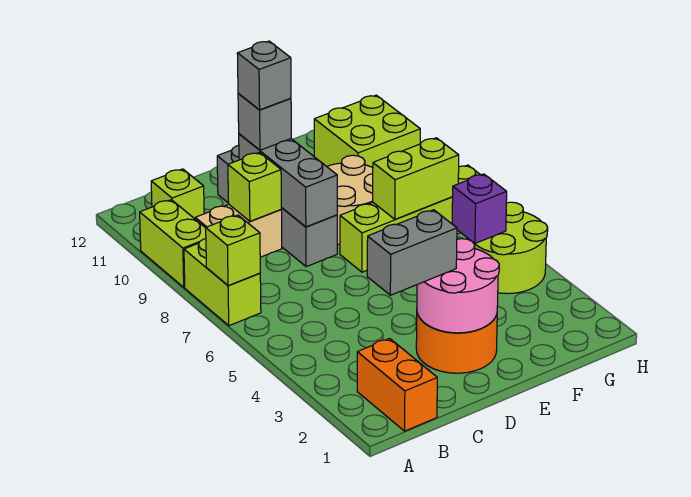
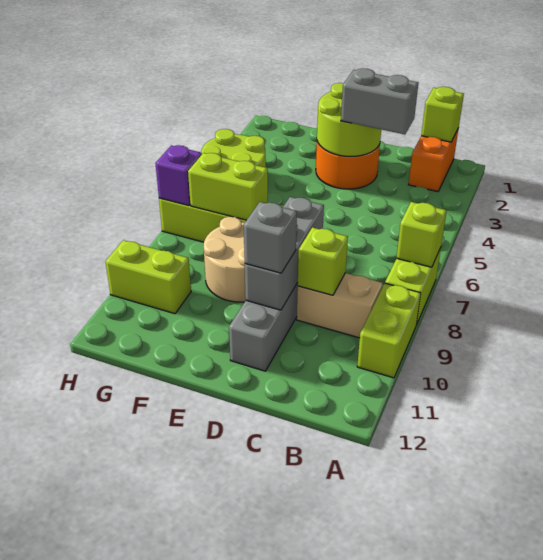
lime 1x1 brick [151,169,204,219] -> lime 1x1 brick moved to [421,87,464,142]
pink 2x2 round brick [417,239,499,333] -> lime 2x2 round brick [317,83,381,156]
grey 1x1 brick [237,41,291,110] -> none
purple 1x1 brick [452,174,507,243] -> purple 1x1 brick moved to [155,145,202,206]
lime 2x2 brick [314,95,420,167] -> lime 1x2 brick [105,240,191,314]

